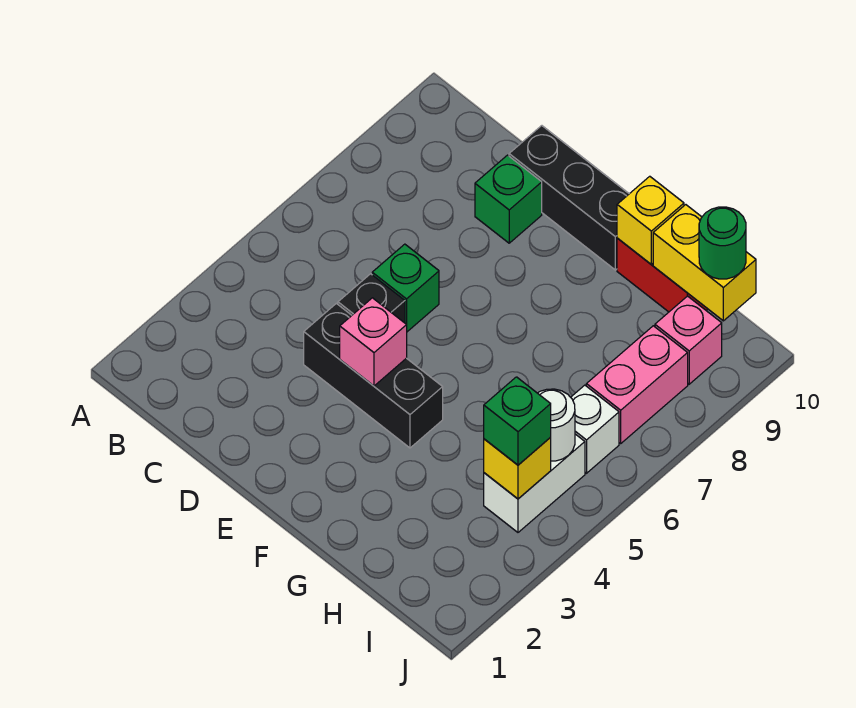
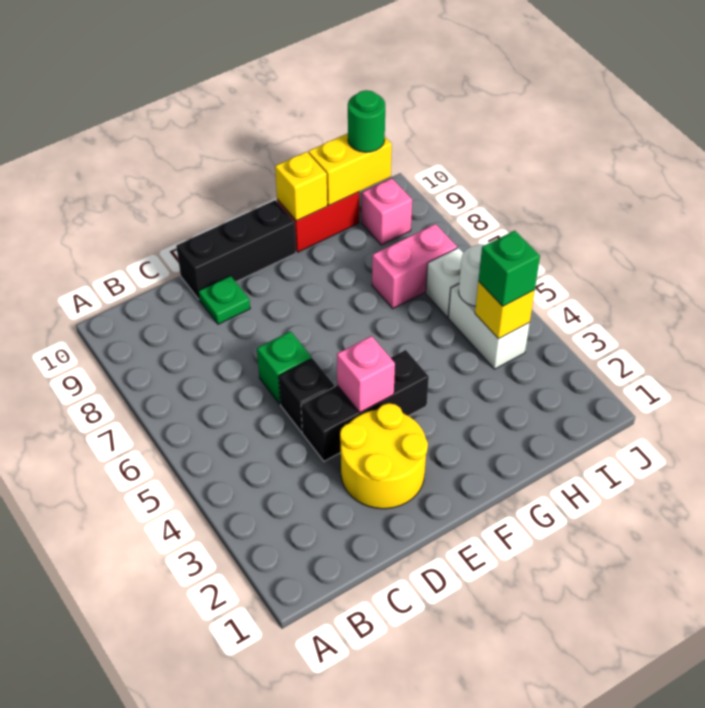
none -> yellow 2x2 round brick [340,403,428,509]
green 1x1 brick [475,155,542,243] -> green 1x1 plate [198,276,250,324]
pink 1x2 brick [586,326,688,443] -> pink 1x2 brick turned to [372,224,457,308]

